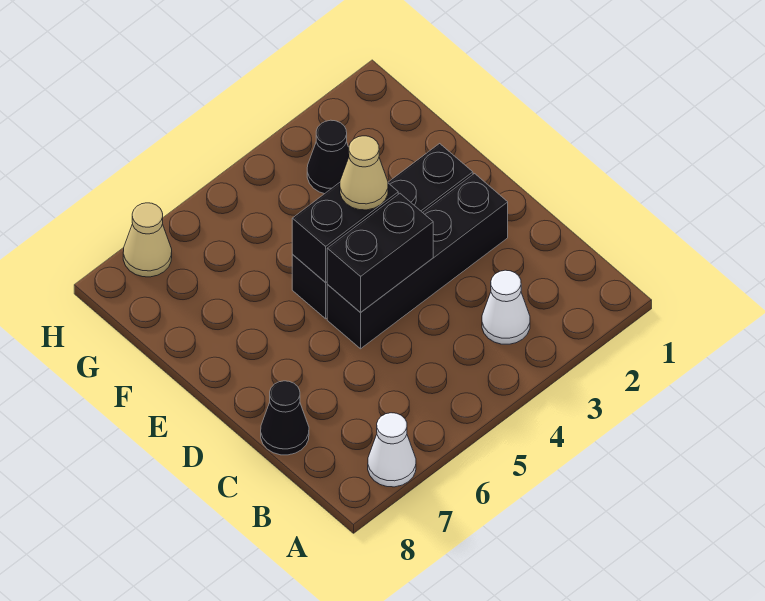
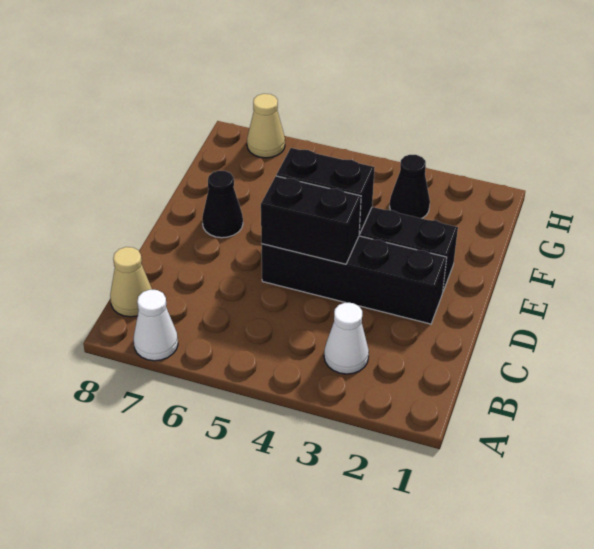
black 1x1 cone [261,381,309,455] -> black 1x1 cone moved to [202,171,243,238]
tan 1x1 cone [340,136,388,210] -> tan 1x1 cone moved to [110,247,152,317]

